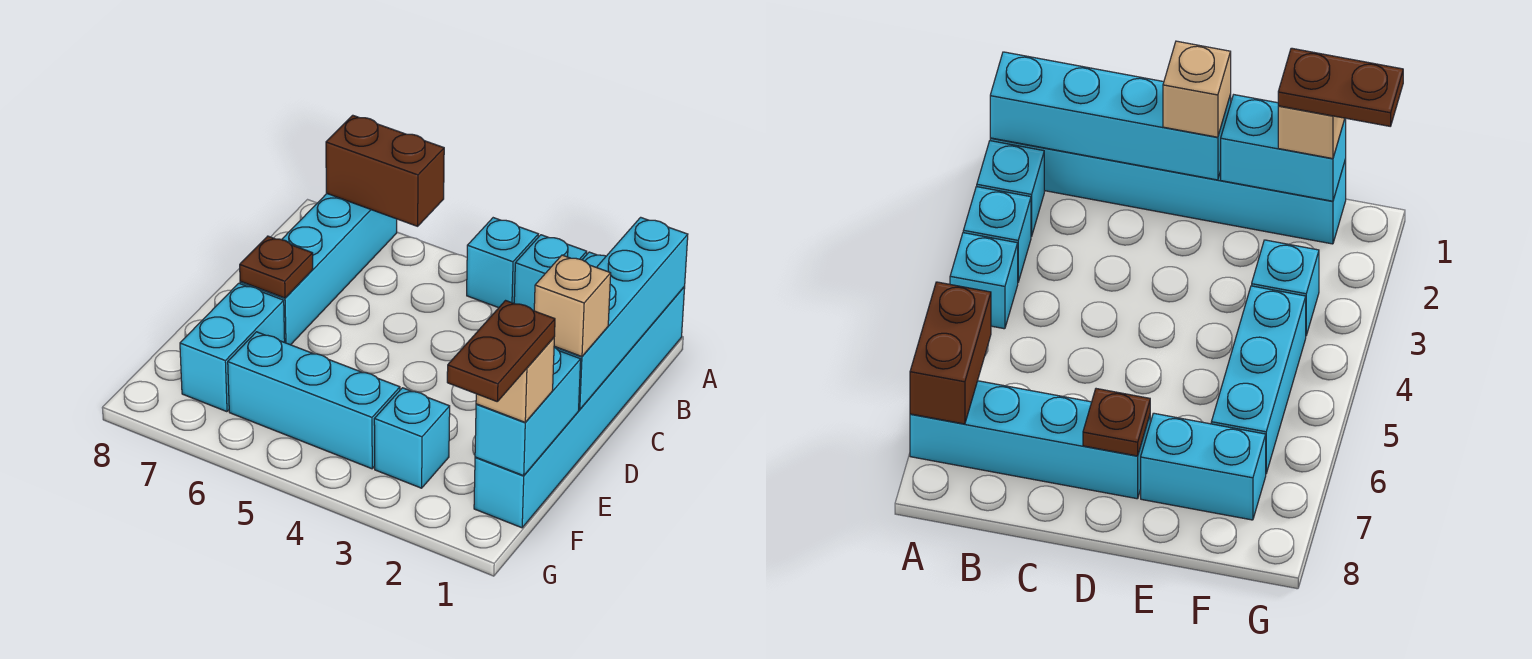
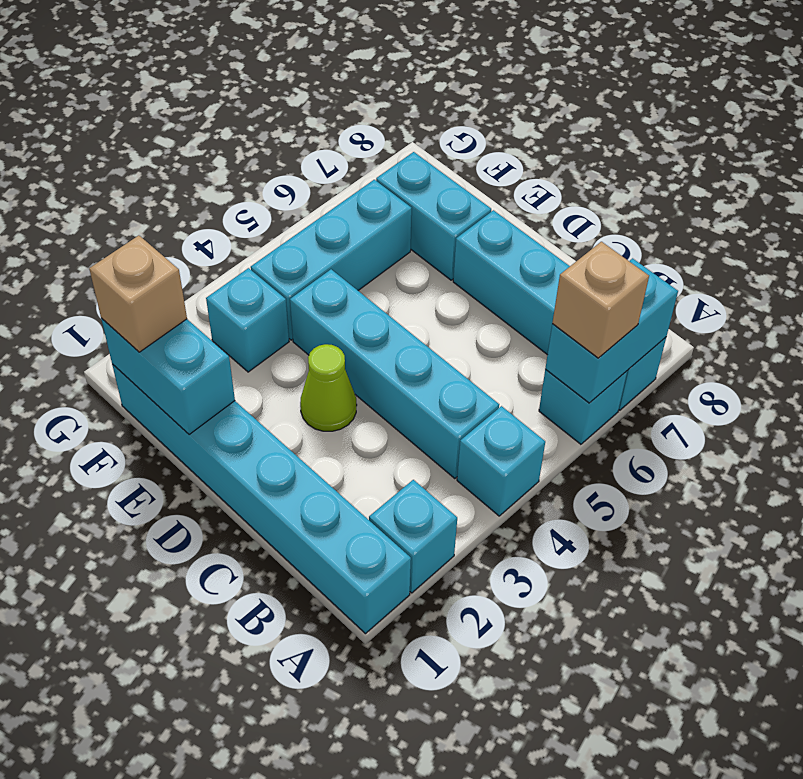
cyan 1x4 brick [554,217,688,410] -> cyan 1x4 brick moved to [290,269,499,479]
cyan 1x1 brick [514,235,587,311] -> cyan 1x1 brick moved to [539,369,627,444]
brown 1x2 brick [326,115,444,226] -> cyan 1x2 brick [545,258,678,403]
tan 1x1 brick [534,255,611,356] -> tan 1x1 brick moved to [552,242,649,358]
none -> lime 1x1 cone [300,344,357,431]
brown 1x1 plate [240,236,313,298] -> none
brown 1x2 plate [447,301,555,401] -> none

